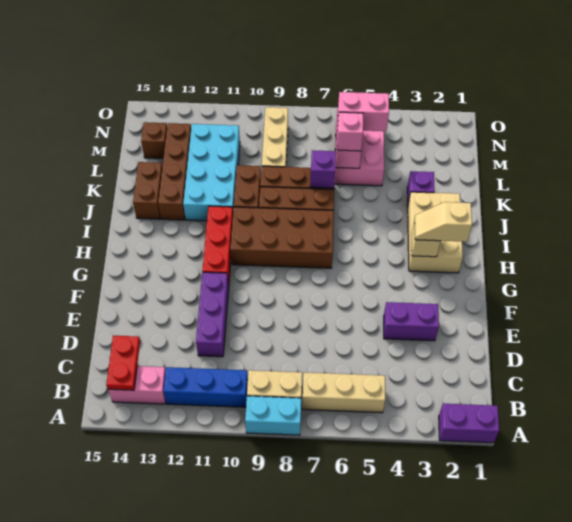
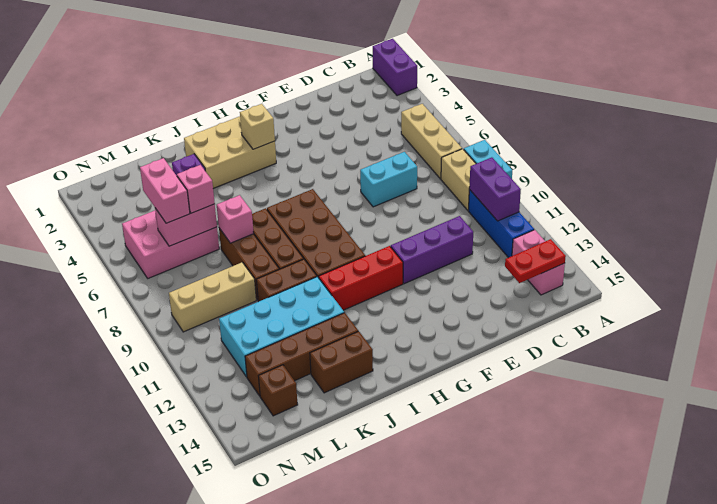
none -> cyan 1x2 brick [360,152,417,207]
purple 1x2 brick [384,302,439,341] -> purple 1x2 brick moved to [469,157,521,221]
tan 1x2 slope [415,202,472,242] -> none
purple 1x1 brick [310,150,336,188] -> pink 1x1 brick [217,195,254,243]

